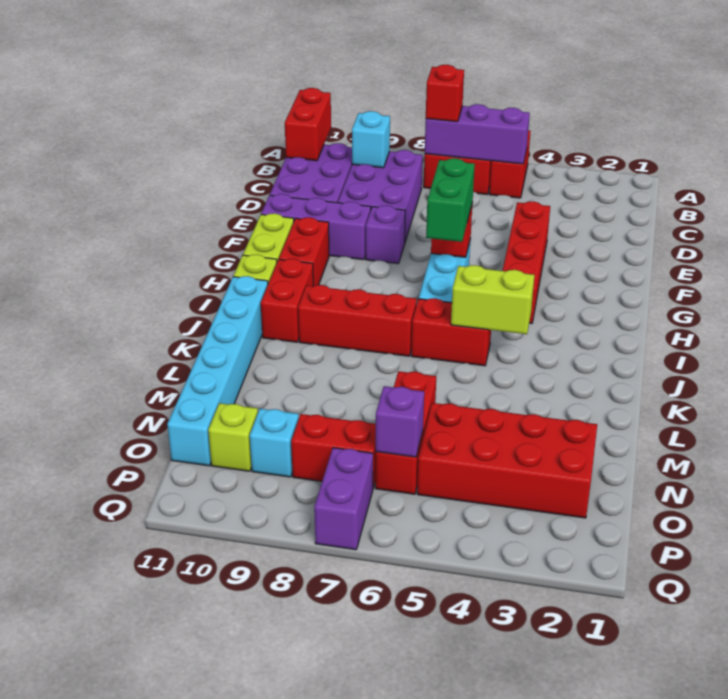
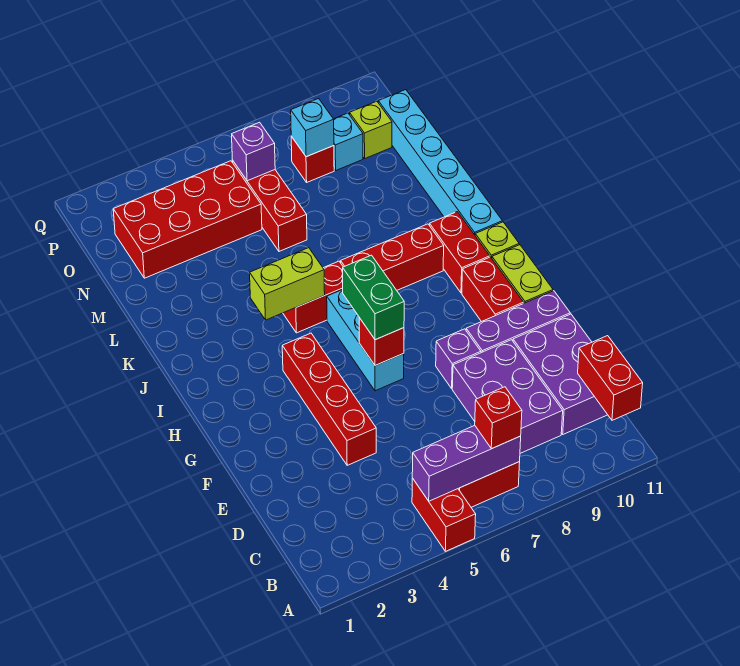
cyan 1x1 brick [352,111,390,168] -> cyan 1x1 brick moved to [291,99,334,157]
red 1x2 brick [291,414,376,488] -> red 1x1 brick [291,137,334,182]
purple 1x2 brick [314,448,373,550] -> none

